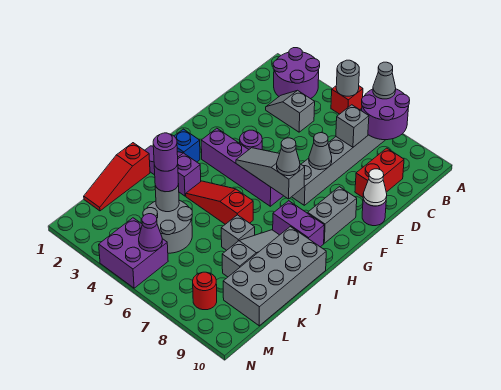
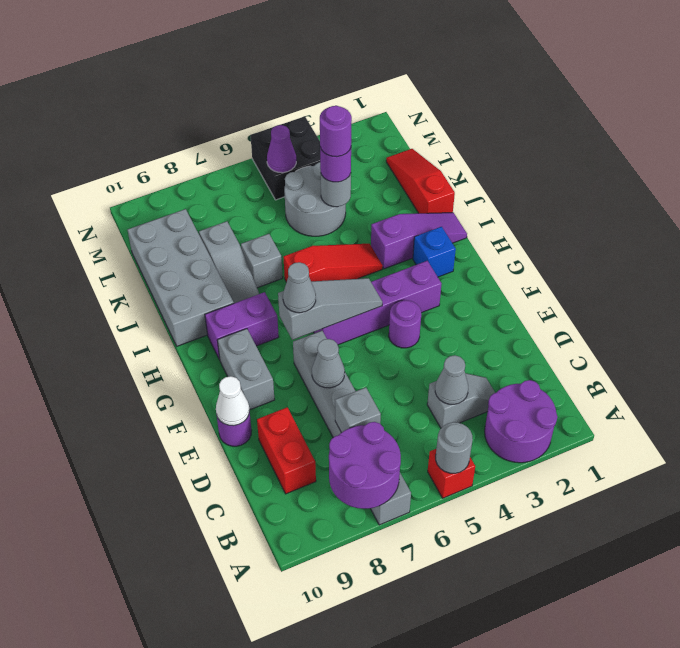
grey 1x1 cone [373,62,396,99] -> grey 1x1 cone moved to [435,355,468,404]
purple 2x2 brick [99,218,168,288] -> black 2x2 brick [251,116,320,200]
red 1x1 round brick [193,272,217,310] -> none

